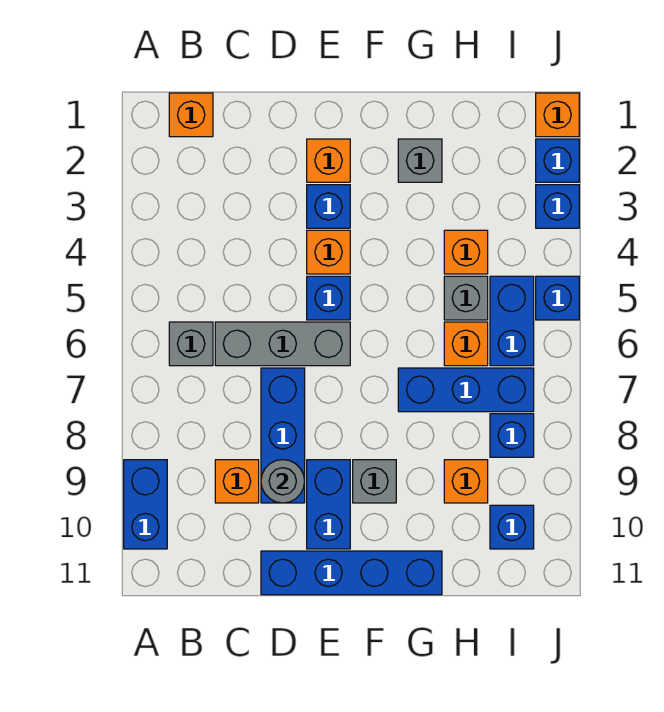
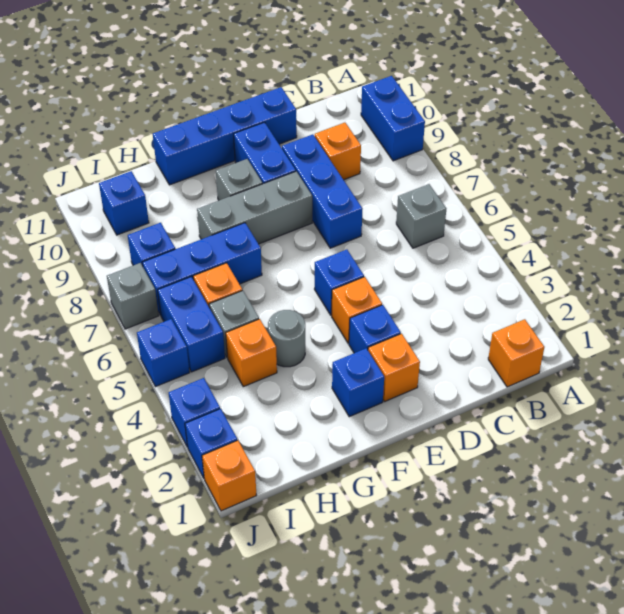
grey 1x3 brick [215,322,350,366] -> grey 1x3 brick moved to [197,171,312,244]
grey 1x1 round brick [261,460,305,503] -> grey 1x1 round brick moved to [268,310,305,367]
none -> blue 1x1 brick [332,348,384,417]
grey 1x1 brick [398,139,442,182] -> grey 1x1 brick moved to [107,263,159,329]
orange 1x1 brick [444,460,488,503] -> none

